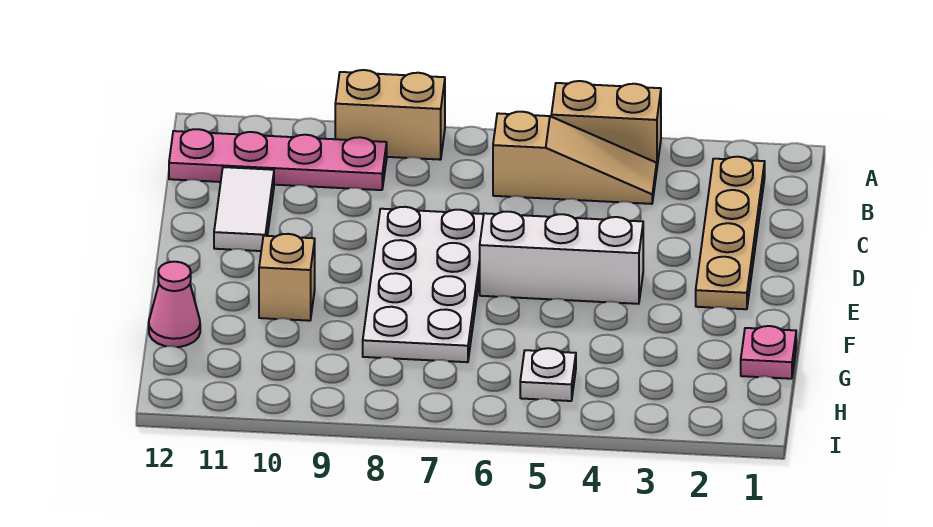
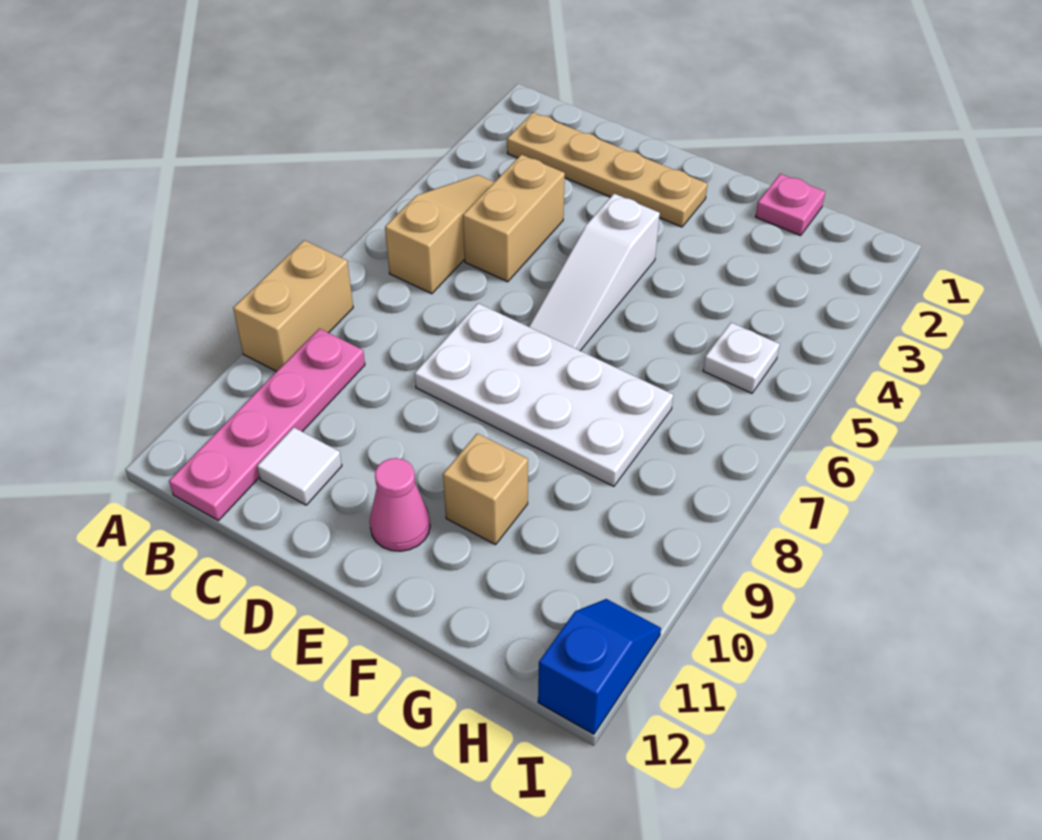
tan 1x2 brick [551,81,661,166] -> tan 1x2 brick moved to [463,155,565,282]
white 1x2 tile [214,167,274,251] -> white 1x1 tile [257,427,342,505]
white 1x3 brick [480,212,643,304] -> white 1x3 slope [529,194,660,351]
pink 1x1 cone [149,262,200,347] -> pink 1x1 cone moved to [370,458,430,551]
none -> blue 1x2 slope [538,599,661,734]

